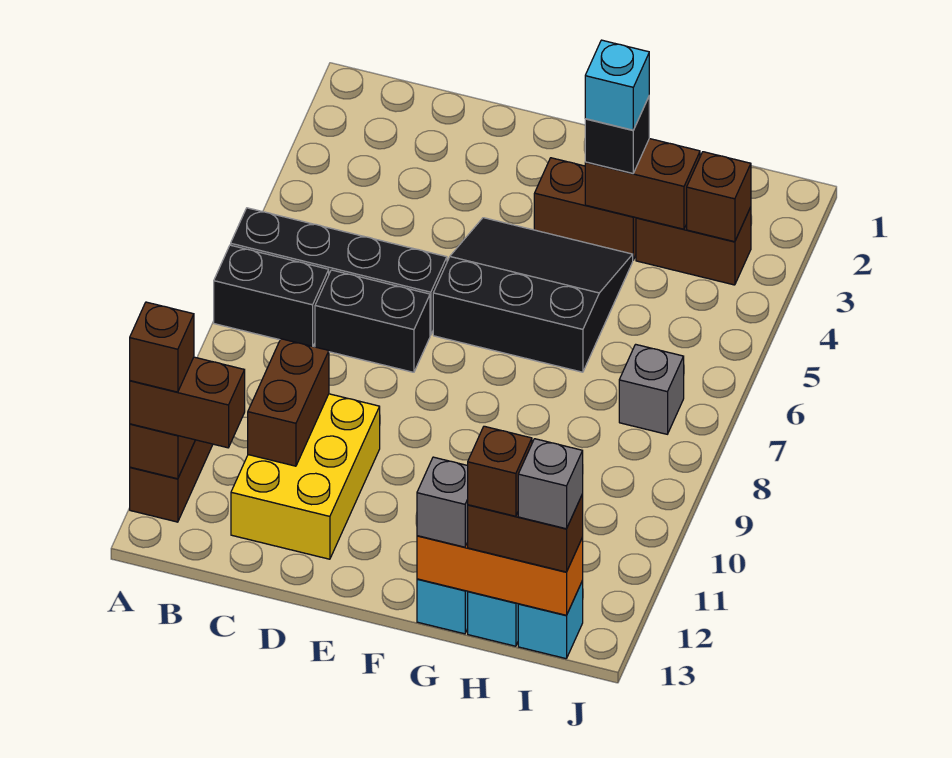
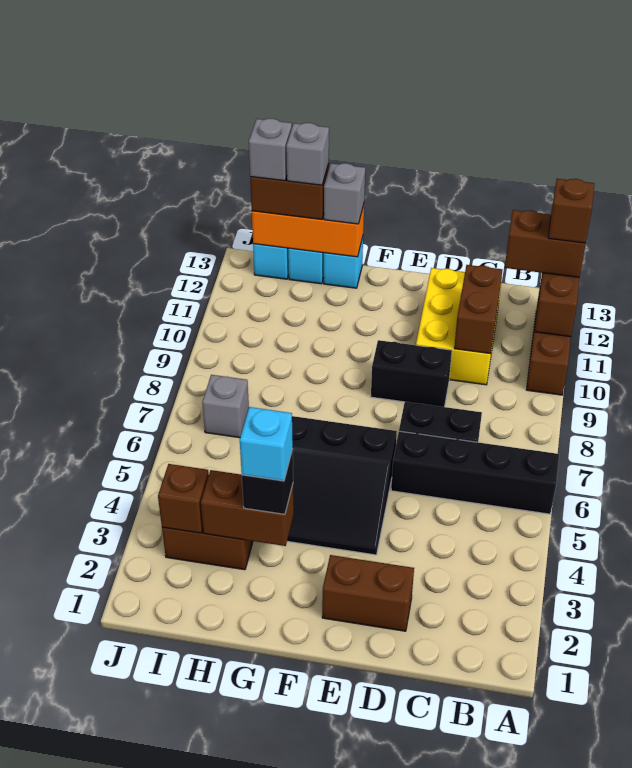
black 1x2 brick [214,245,329,346] -> black 1x2 brick moved to [371,340,452,407]
brown 1x2 brick [534,158,636,260] -> brown 1x2 brick moved to [322,555,414,631]
brown 1x1 brick [468,426,532,516] -> grey 1x1 brick [286,123,329,185]

